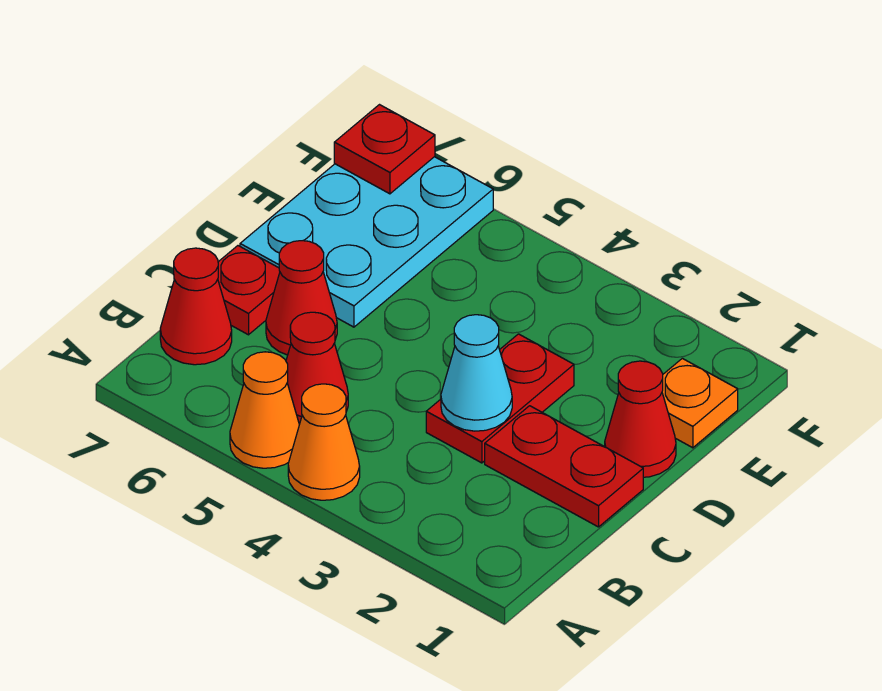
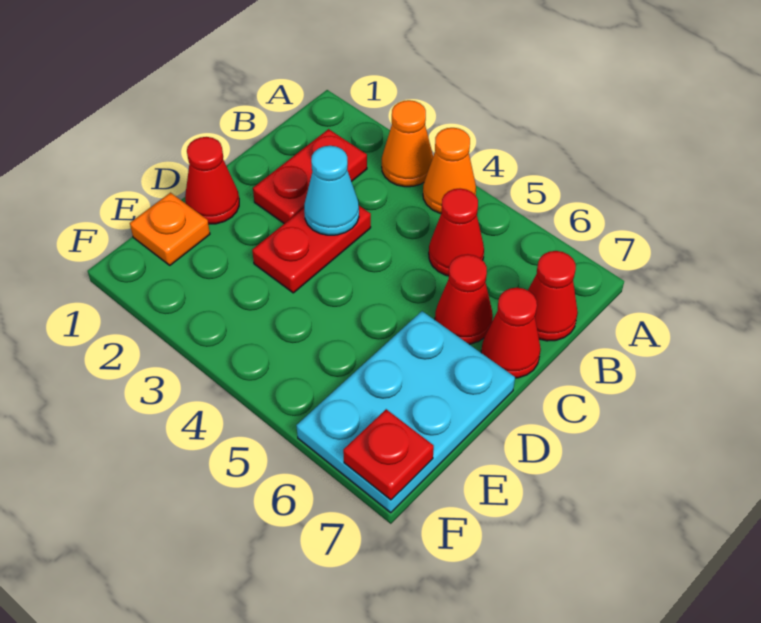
orange 1x1 cone [230,352,299,468] -> orange 1x1 cone moved to [382,100,433,187]
red 1x2 plate [485,406,643,527] -> red 1x2 plate turned to [253,129,367,224]
red 1x1 plate [218,246,280,335] -> red 1x1 cone [481,288,541,378]

